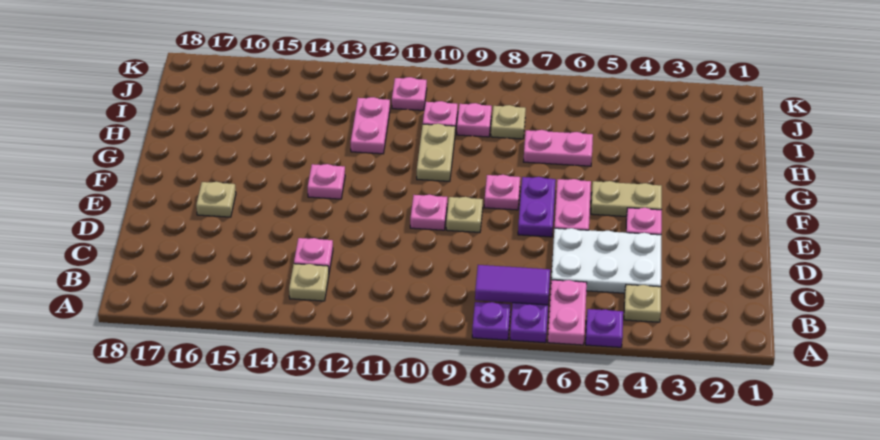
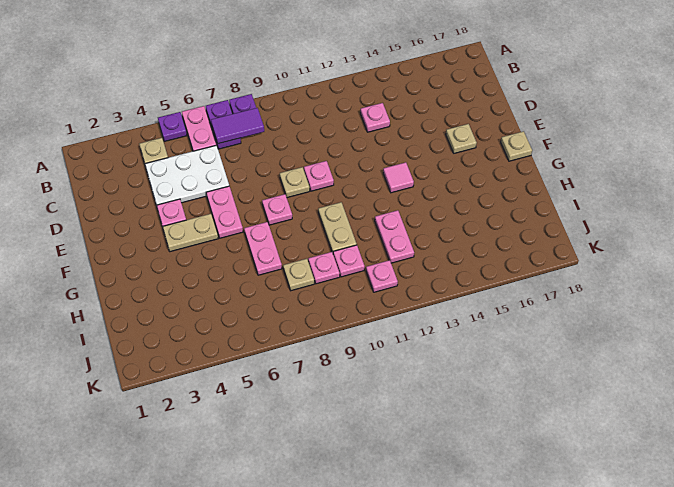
tan 1x1 plate [289,264,329,301] -> tan 1x1 plate moved to [501,131,532,161]
purple 1x2 plate [518,177,556,237] -> none
pink 1x1 plate [308,164,345,199] -> pink 1x1 tile [383,162,414,193]
pink 1x2 plate [524,130,593,166] -> pink 1x2 plate turned to [244,222,282,275]

